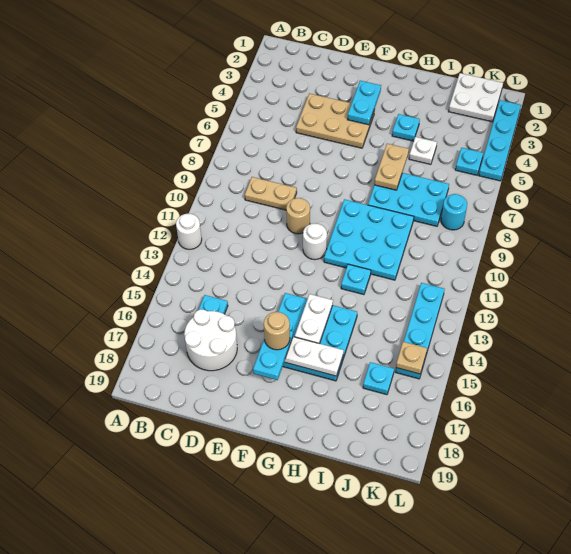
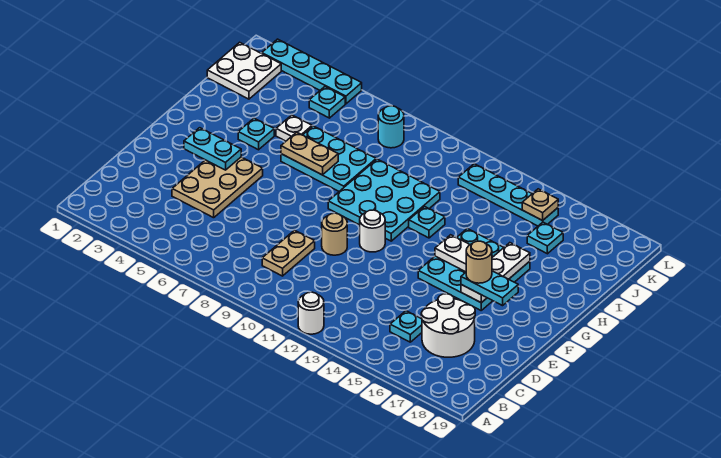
cyan 2x3 plate [368,173,449,226] -> cyan 2x3 plate turned to [281,126,376,191]

